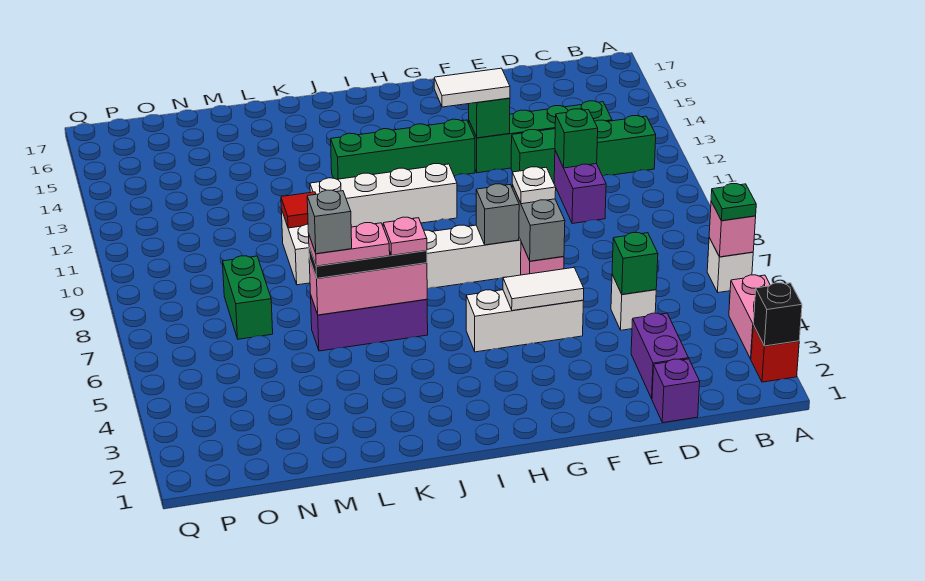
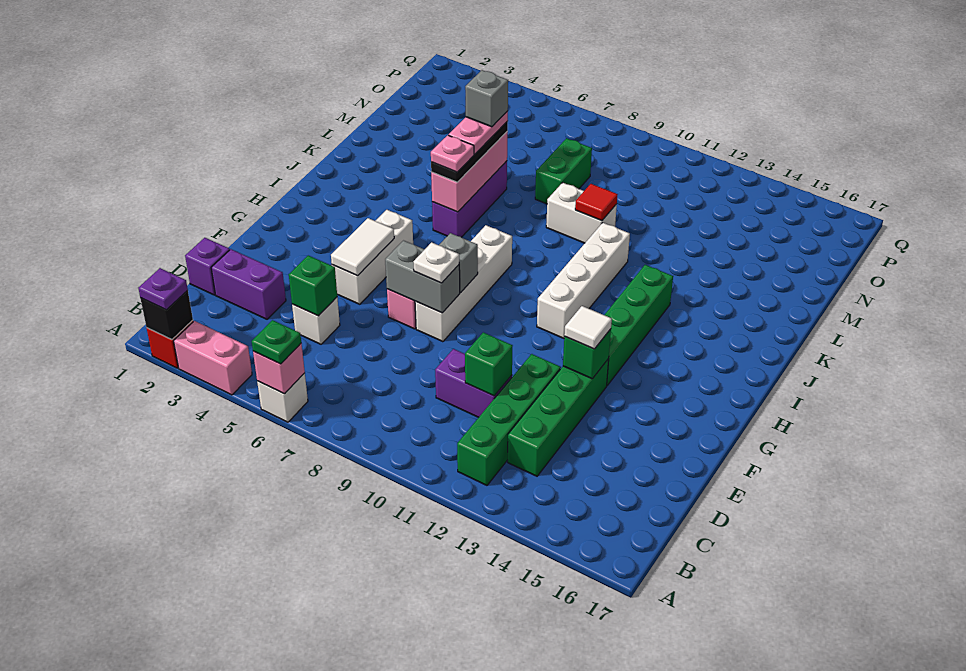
none -> purple 1x1 plate [138,268,188,310]
white 1x2 tile [434,68,510,107] -> white 1x1 tile [564,306,612,349]
green 1x2 brick [223,256,273,339] -> green 1x2 brick turned to [535,138,592,204]

